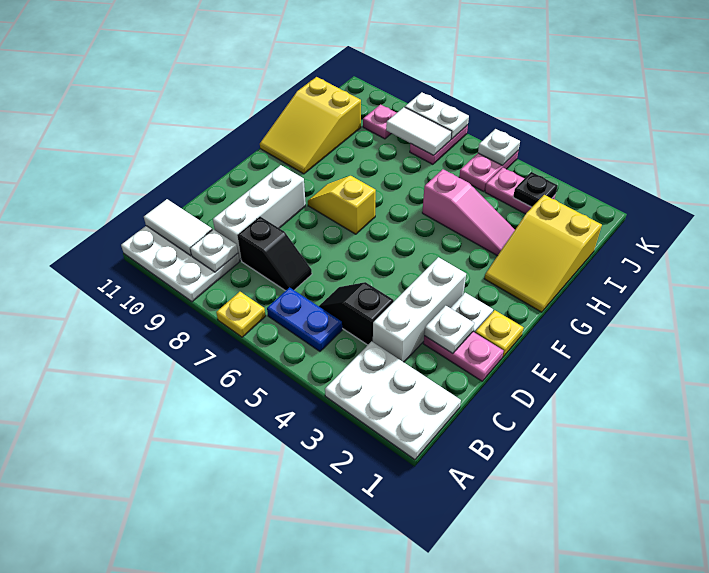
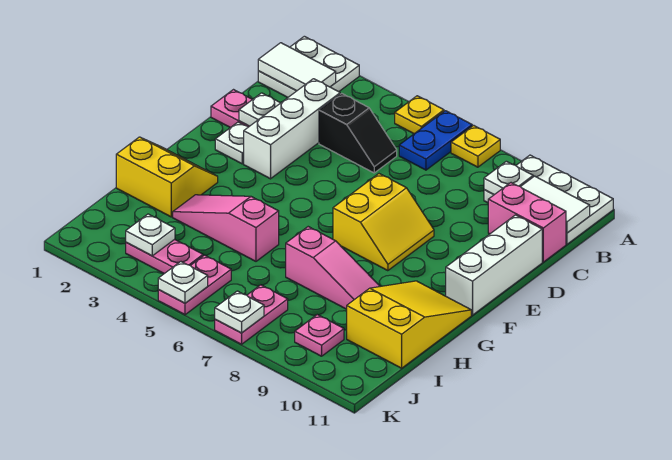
white 2x3 plate [325,341,461,460] -> white 2x2 plate [258,36,359,97]
blue 1x2 plate [267,287,342,351] -> blue 1x2 plate turned to [399,111,472,170]
black 1x2 slope [237,217,312,291] -> none
white 1x3 brick [213,165,306,261] -> white 1x3 brick moved to [446,215,542,315]
none -> pink 1x2 brick [488,183,566,262]
yellow 1x1 plate [475,310,524,357] -> yellow 1x1 plate moved to [395,96,444,134]
yellow 1x2 slope [308,176,376,234] -> yellow 2x2 slope [333,174,434,271]
yellow 2x3 slope [484,195,602,312] -> yellow 2x2 slope [116,137,218,217]
none -> pink 1x3 slope [286,227,380,309]
black 1x1 plate [513,172,558,207] -> white 1x1 plate [126,214,175,256]
white 1x2 tile [386,107,452,155] -> white 1x2 tile moved to [258,43,336,91]
white 1x2 plate [405,93,469,139] -> white 1x1 plate [215,291,264,333]

